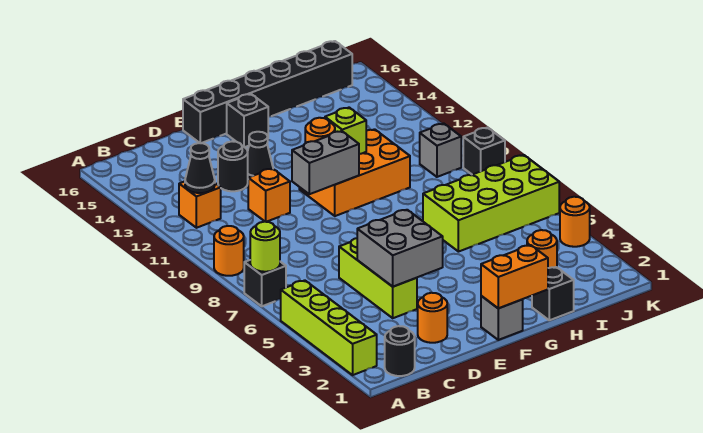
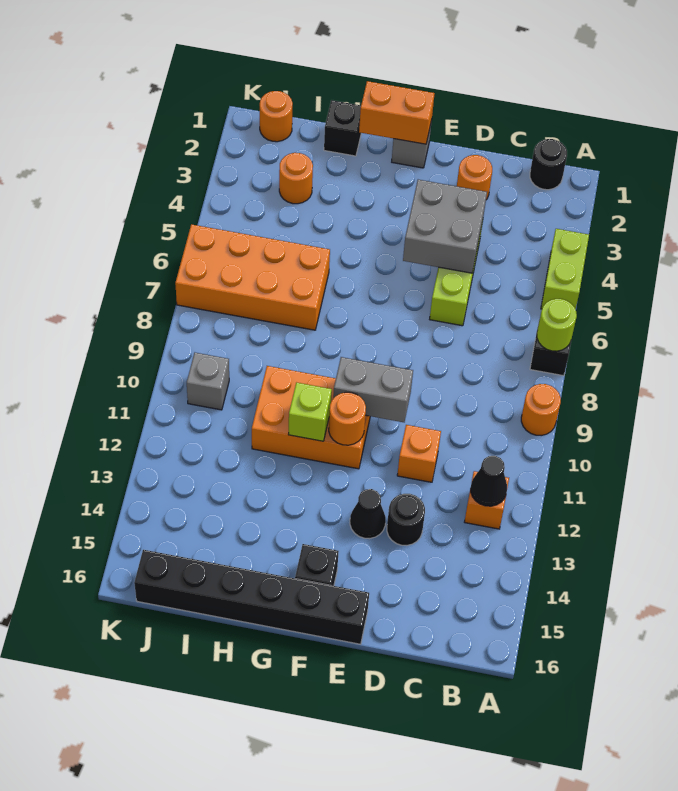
lime 1x4 brick [281,280,377,375] -> lime 1x2 brick [541,229,589,309]
lime 2x4 brick [423,155,559,252] -> orange 2x4 brick [175,224,330,330]
orange 1x1 round brick [560,197,590,247] -> orange 1x1 round brick moved to [260,91,293,142]
black 1x1 brick [463,128,505,175] -> none

